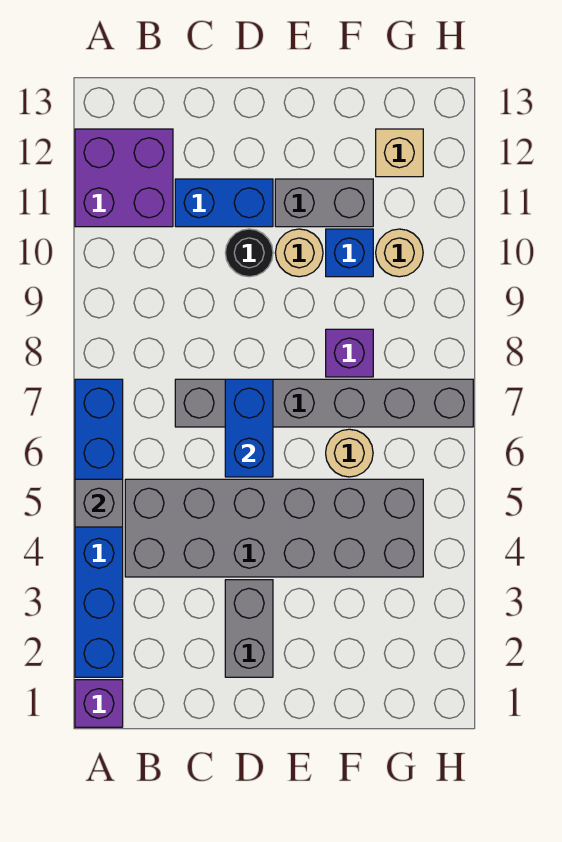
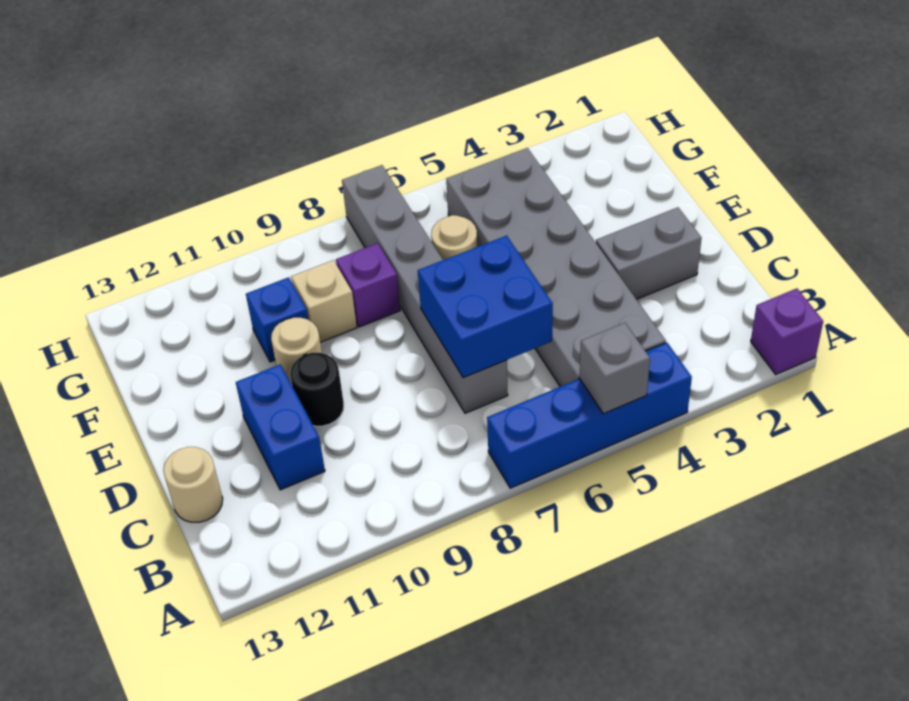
blue 1x6 brick [75,379,123,677] -> blue 1x4 brick [487,343,692,488]
purple 2x2 brick [75,129,173,227] -> none
blue 1x2 brick [225,379,273,477] -> blue 2x2 brick [418,236,553,378]
grey 1x2 brick [275,179,373,227] -> none
tan 1x1 round brick [376,229,423,277] -> tan 1x1 round brick moved to [163,447,223,522]
tan 1x1 brick [376,129,423,177] -> tan 1x1 brick moved to [291,260,357,342]

